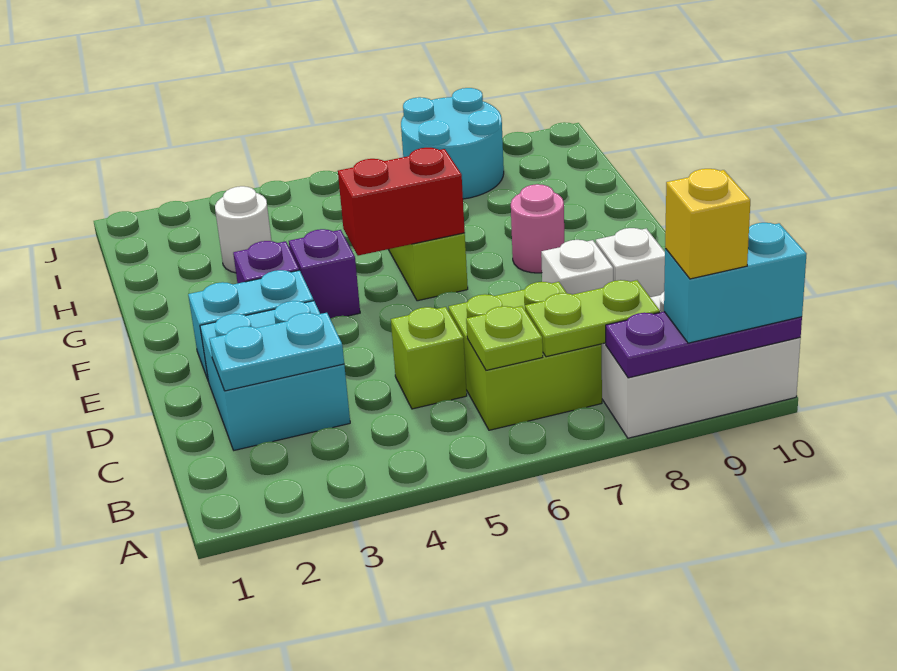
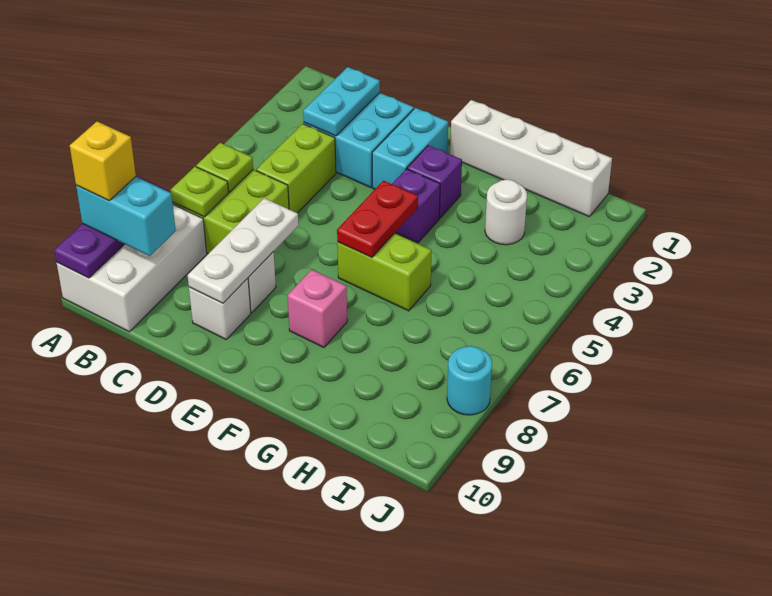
cyan 1x2 brick [664,223,806,343] -> cyan 1x2 brick turned to [76,177,176,256]
lime 1x2 plate [525,280,660,357] -> lime 1x1 plate [170,167,229,217]
lime 1x1 brick [391,307,467,409] -> lime 1x2 brick [256,124,336,213]
none -> white 1x3 plate [188,198,299,303]
none -> white 1x4 brick [450,100,612,216]
red 1x2 brick [338,148,465,256] -> red 1x2 plate [337,181,418,257]
pink 1x1 round brick [511,184,565,273] -> pink 1x1 brick [288,270,347,347]
cyan 2x2 round brick [401,88,504,199] -> cyan 1x1 round brick [447,346,492,415]

